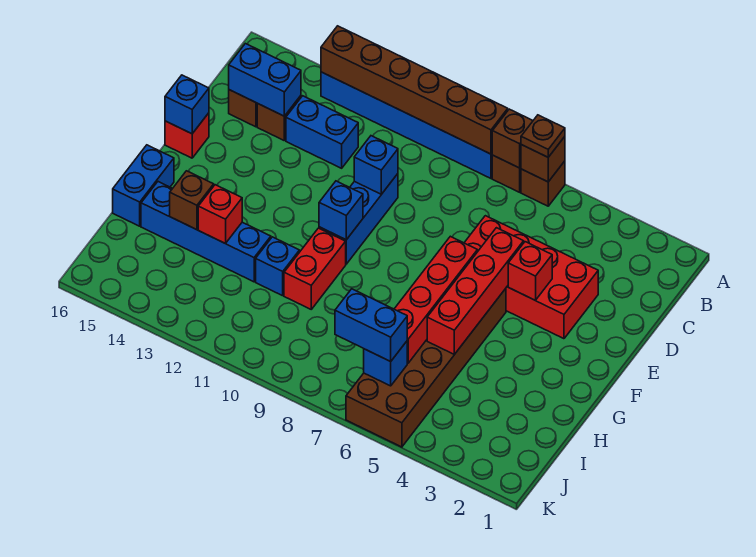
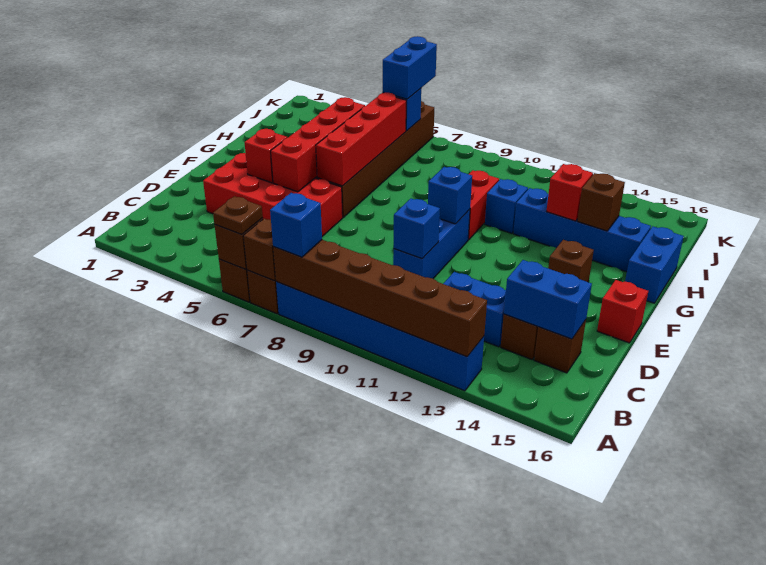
blue 1x1 brick [165,75,209,134] -> blue 1x1 brick moved to [270,193,322,257]
none -> brown 1x1 brick [548,240,594,282]
blue 1x2 brick [335,289,407,361] -> blue 1x2 brick turned to [383,36,437,99]

